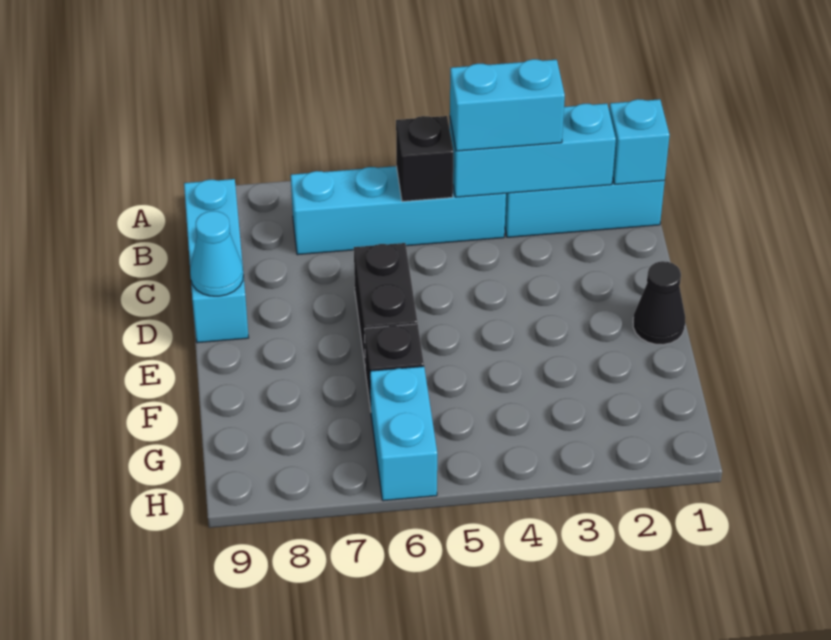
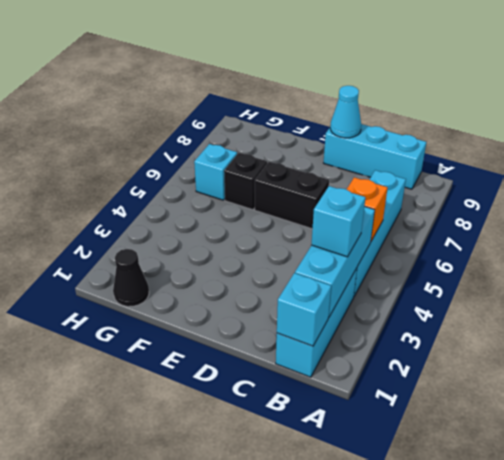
cyan 1x2 brick [450,59,565,151] -> cyan 1x1 brick [311,186,365,257]
black 1x1 brick [396,116,453,202] -> orange 1x1 brick [347,177,388,241]
black 1x1 cone [633,261,685,345] -> black 1x1 cone moved to [113,249,149,307]
cyan 1x2 brick [370,366,437,501] -> cyan 1x1 brick [194,144,237,200]

